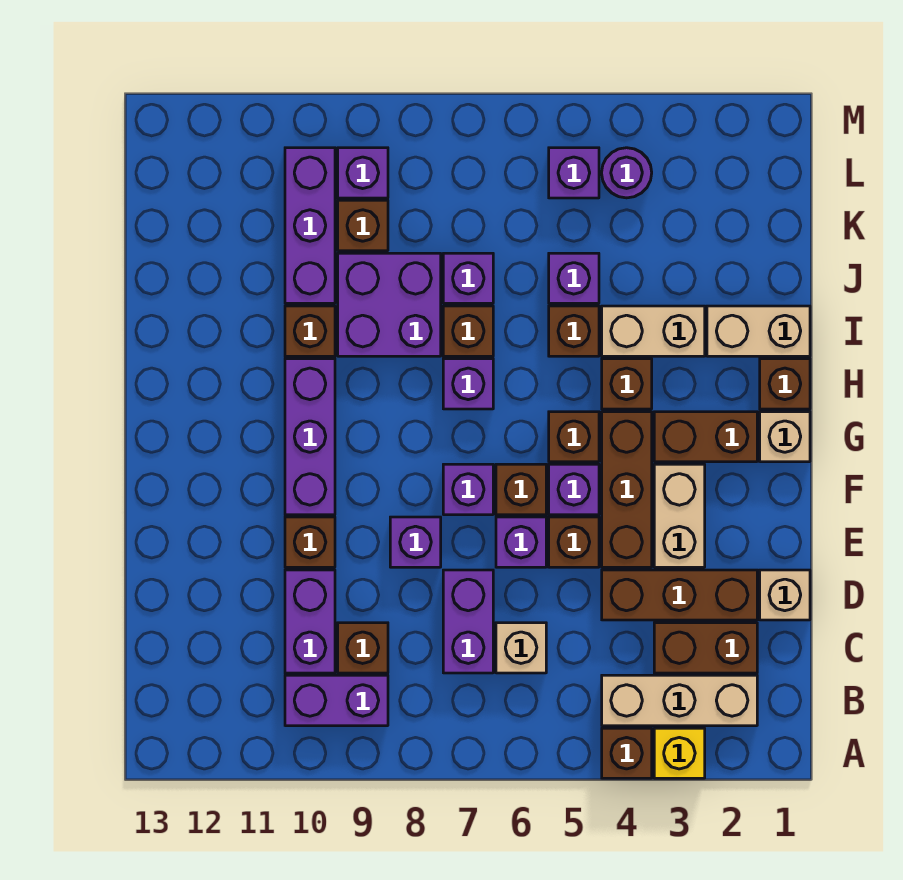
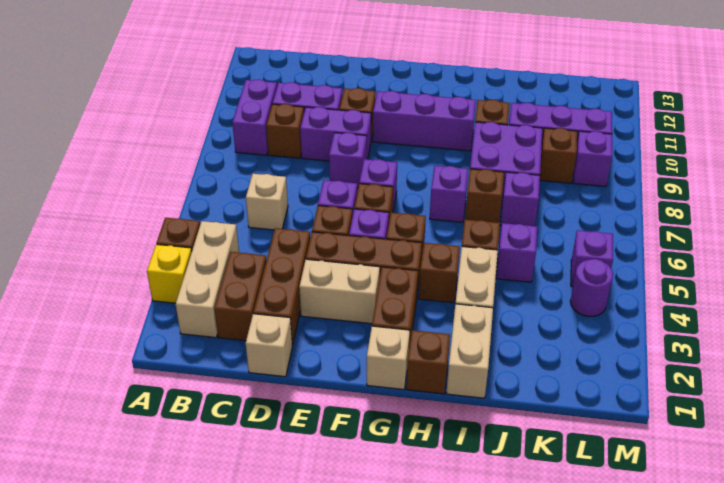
purple 1x2 brick [443,570,493,673] -> purple 1x2 brick moved to [300,107,371,161]

